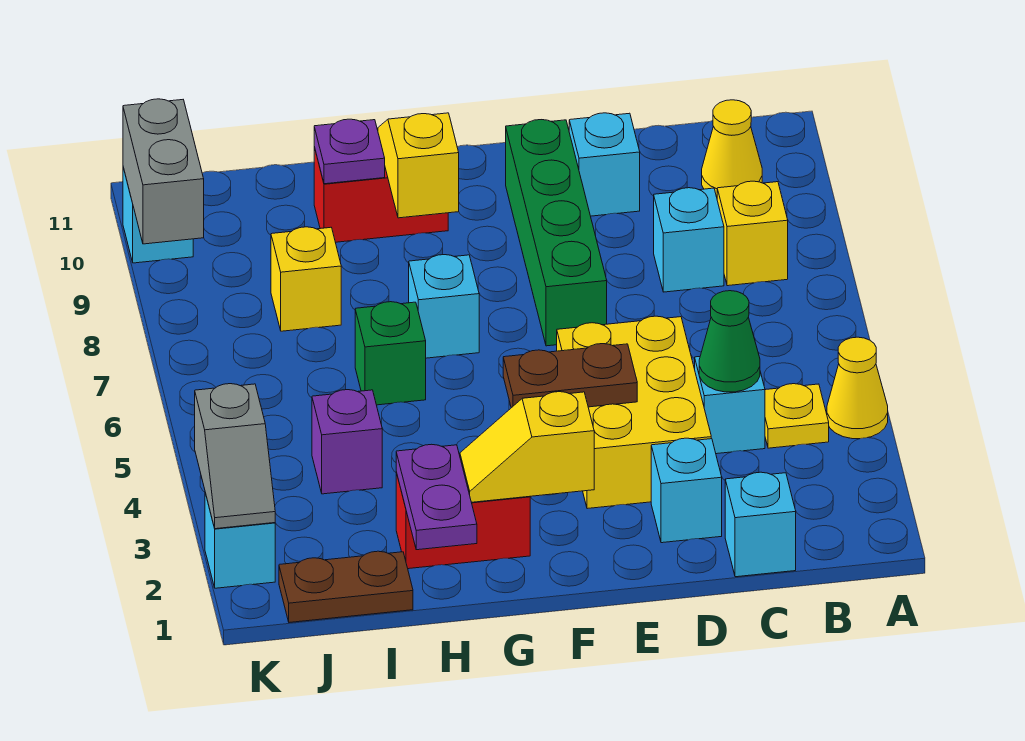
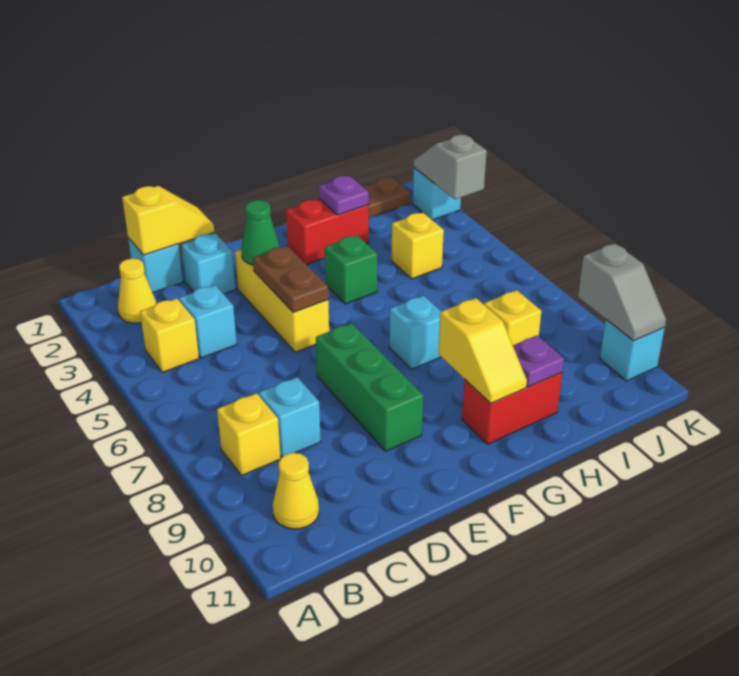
yellow 1x1 cone [827,337,888,439] -> yellow 1x1 cone moved to [118,258,157,323]
yellow 1x1 plate [765,384,829,448] -> yellow 1x1 brick [140,299,199,372]
green 1x1 cone [699,291,760,392] -> green 1x1 cone moved to [241,200,280,265]
yellow 2x3 brick [557,316,711,509] -> yellow 1x3 brick [235,250,329,352]
cyan 1x1 brick [569,113,640,216] -> none
brown 1x2 plate [503,344,637,408] -> brown 1x2 plate turned to [253,246,328,312]
green 1x4 brick [506,120,607,346] -> green 1x3 brick [316,323,423,451]
yellow 1x2 slope [460,392,594,502] -> yellow 1x2 slope moved to [122,186,214,255]
purple 1x2 plate [396,444,477,550] -> purple 1x1 plate [319,176,369,215]
green 1x1 brick [355,302,426,405] -> green 1x1 brick moved to [325,236,377,304]
purple 1x1 brick [312,390,382,494] -> yellow 1x1 brick [392,212,444,279]
grey 1x2 brick [123,99,204,244] -> grey 1x2 slope [578,243,666,341]

